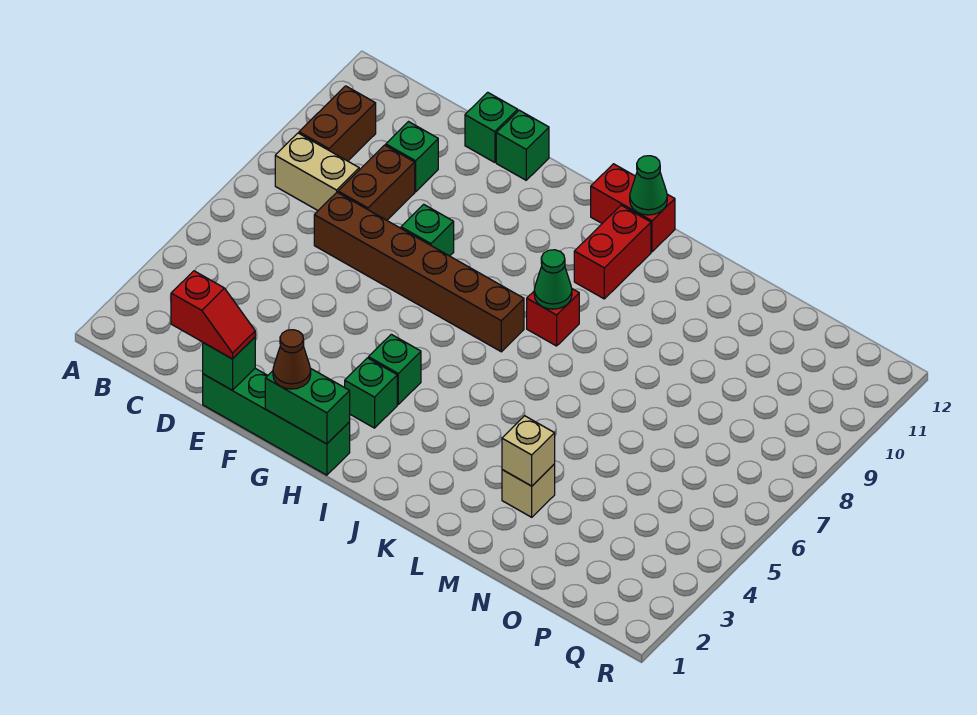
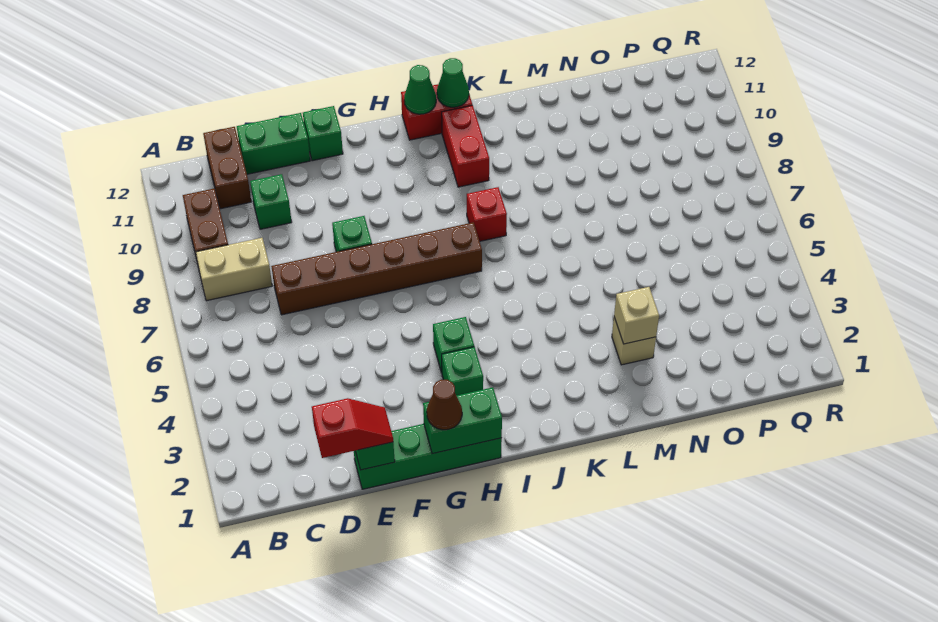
brown 1x2 brick [338,145,415,220] -> brown 1x2 brick moved to [203,127,251,209]
green 1x1 brick [465,92,518,163] -> green 1x2 brick [237,113,310,174]
green 1x1 cone [534,250,572,309] -> green 1x1 cone moved to [404,65,436,114]

